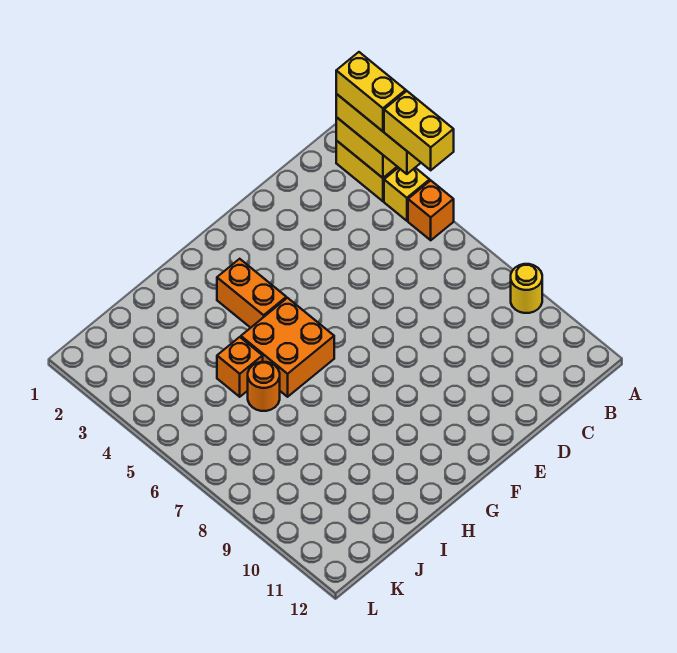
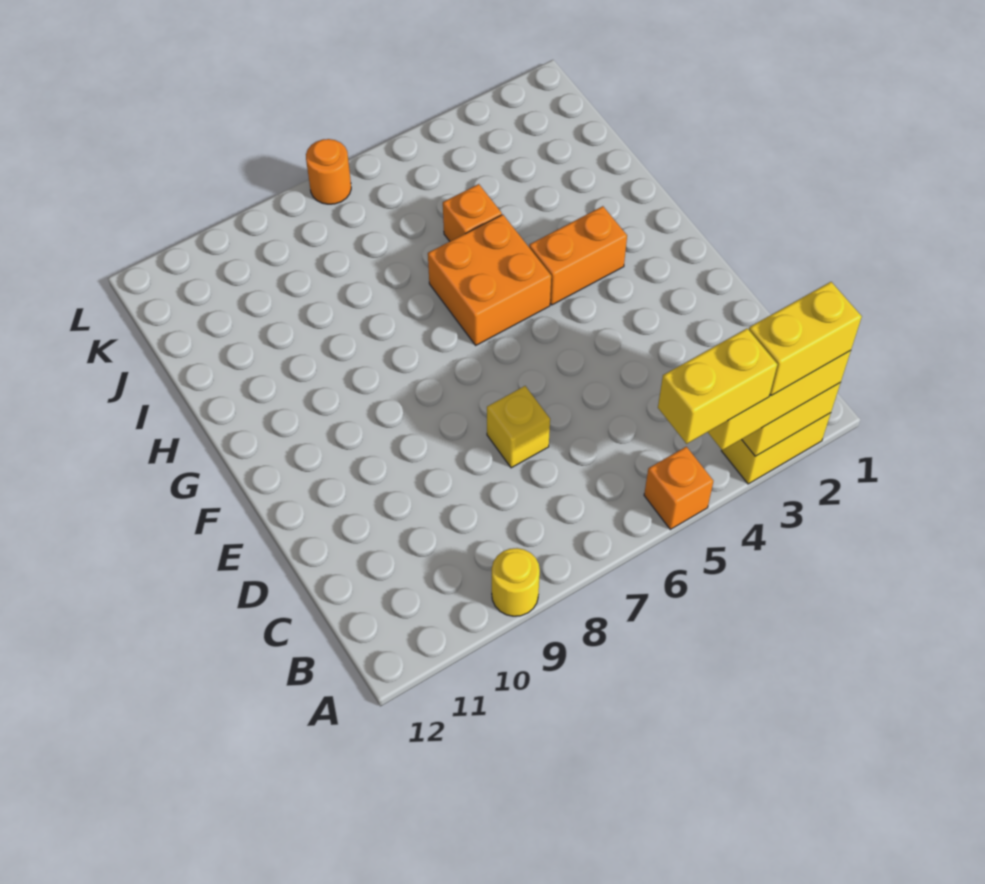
yellow 1x1 brick [384,168,430,221] -> yellow 1x1 brick moved to [487,386,550,468]
orange 1x1 round brick [248,362,280,411] -> orange 1x1 round brick moved to [306,139,351,204]

